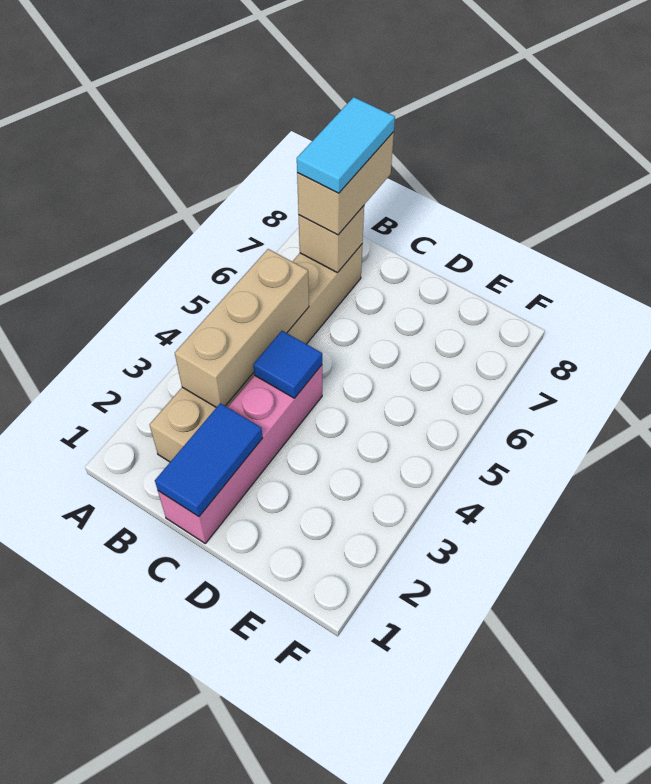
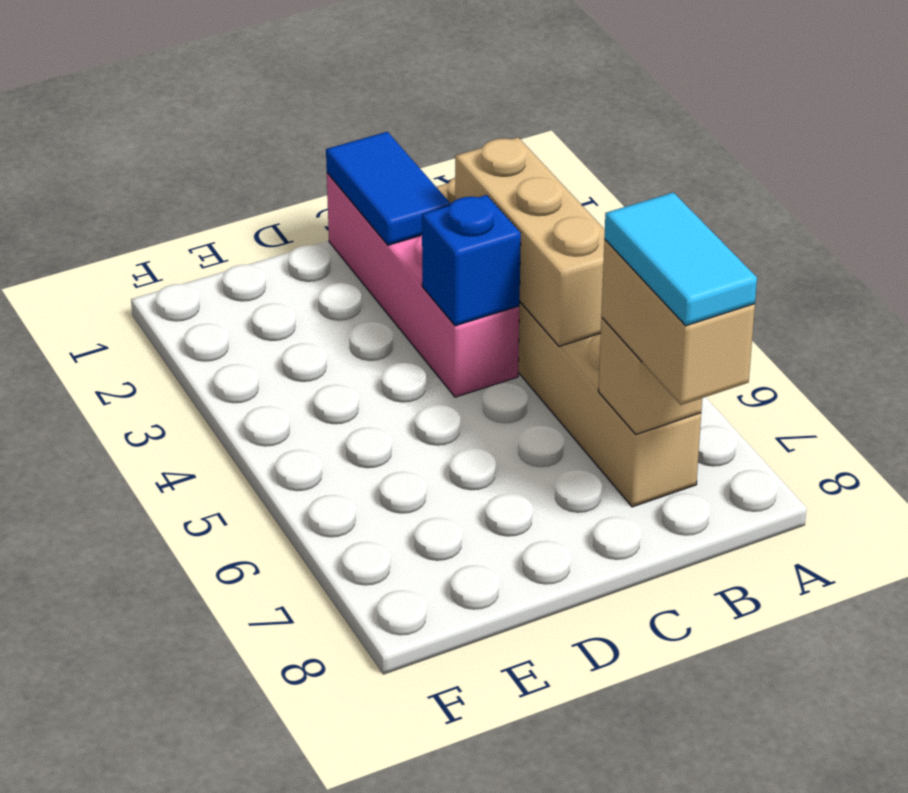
blue 1x1 tile [253,331,322,398] -> blue 1x1 brick [422,195,521,326]

